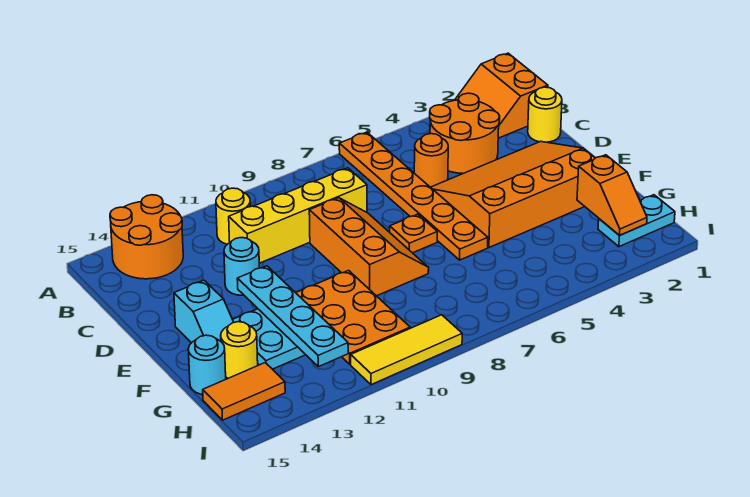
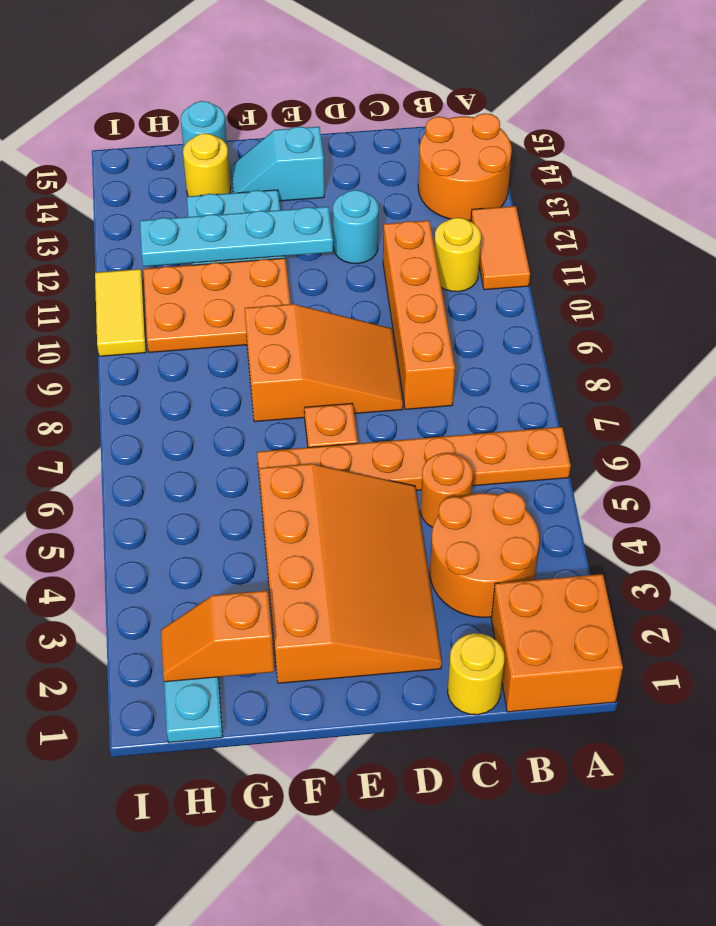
orange 2x2 slope [455,53,548,138] -> orange 2x2 brick [491,574,623,712]
yellow 1x4 brick [229,168,367,263] -> orange 1x4 brick [383,221,455,409]
orange 2x3 slope [309,198,429,296] -> orange 2x3 slope turned to [245,304,403,422]
orange 1x2 tile [203,363,285,420] -> orange 1x2 tile moved to [471,206,530,290]
yellow 1x3 tile [351,315,462,385] -> yellow 1x2 tile [95,269,146,356]

